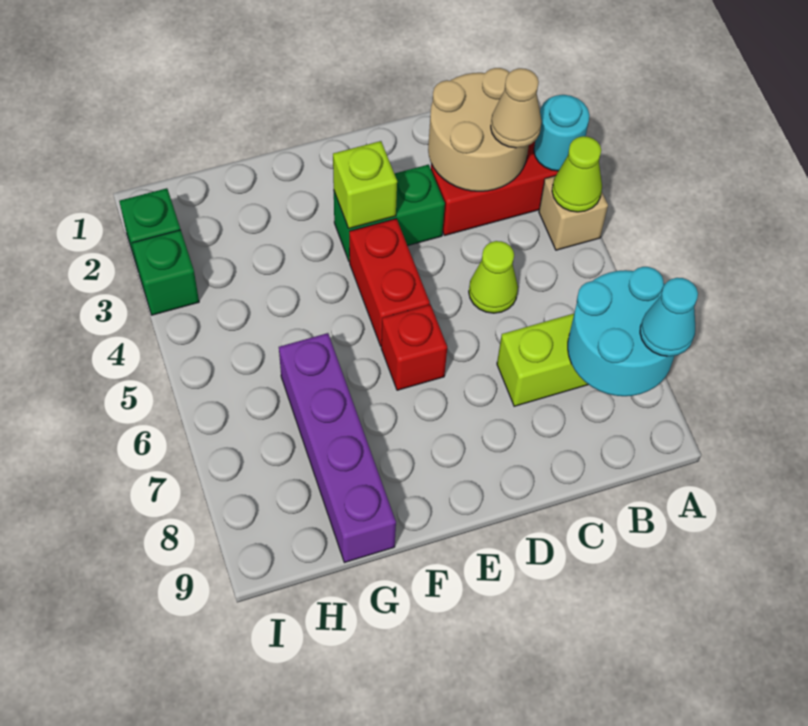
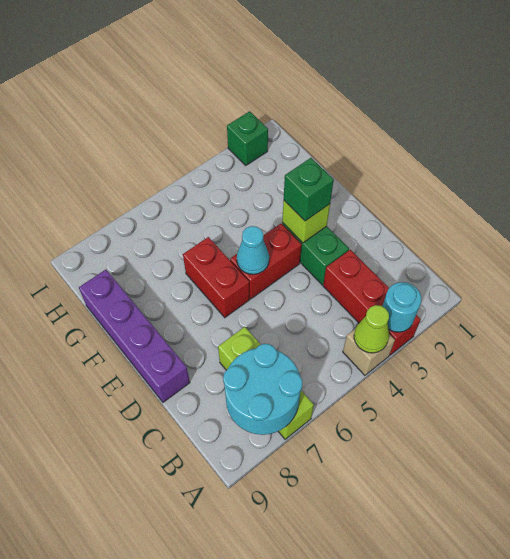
cyan 1x1 cone [640,278,698,356] -> cyan 1x1 cone moved to [237,226,269,274]
tan 2x2 round brick [428,68,529,191] -> none
tan 1x1 cone [491,68,542,148] -> none
lime 1x1 cone [469,241,518,313] -> none
red 1x1 brick [381,304,447,390] -> red 1x2 brick [183,237,250,318]
purple 1x4 brick [279,333,396,563] -> purple 1x4 brick turned to [79,270,190,402]
green 1x1 brick [132,230,199,315] -> green 1x1 brick moved to [284,158,334,221]

